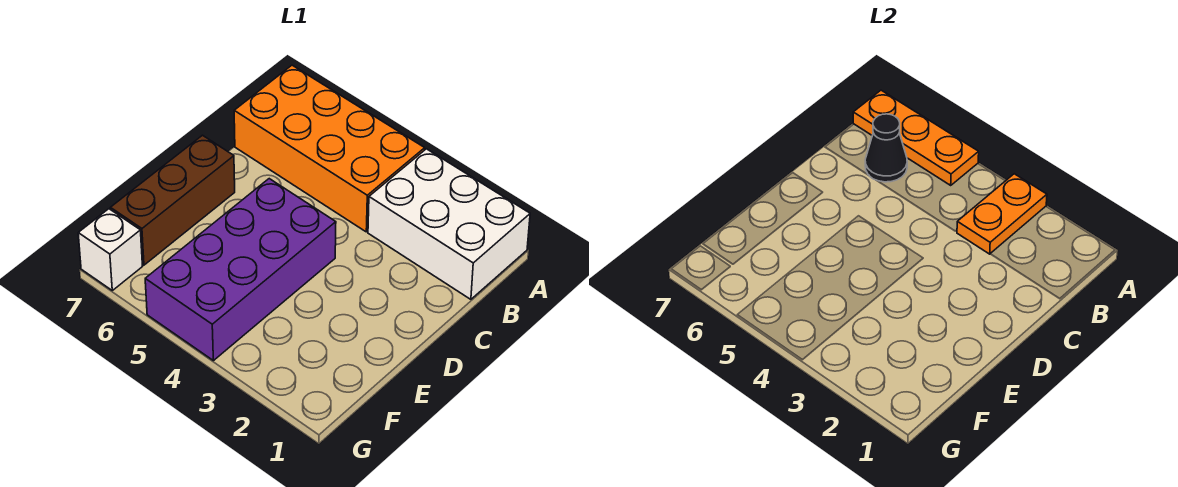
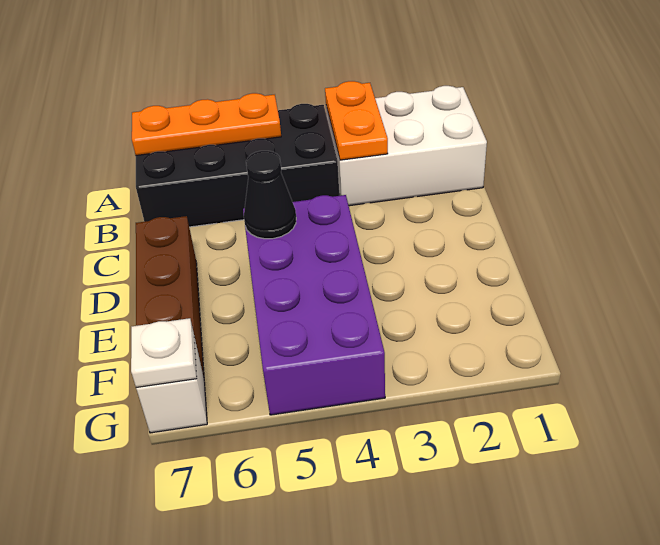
orange 2x4 brick [234,65,425,232] -> black 2x4 brick [136,104,340,227]
black 1x1 cone [865,114,907,182] -> black 1x1 cone moved to [244,151,296,239]
none -> white 1x1 plate [131,318,197,387]

